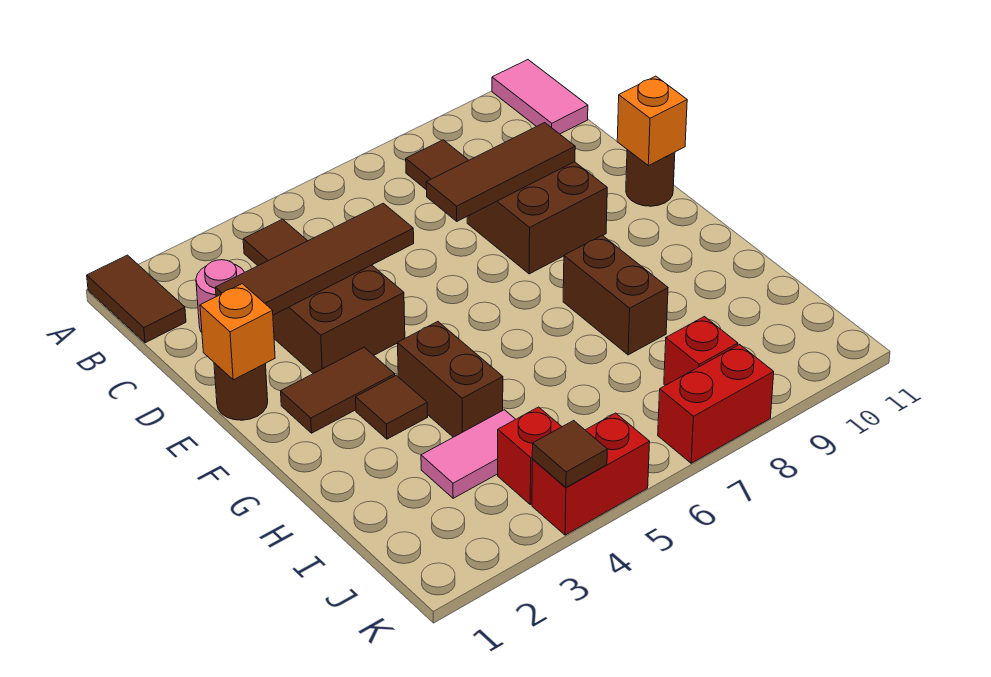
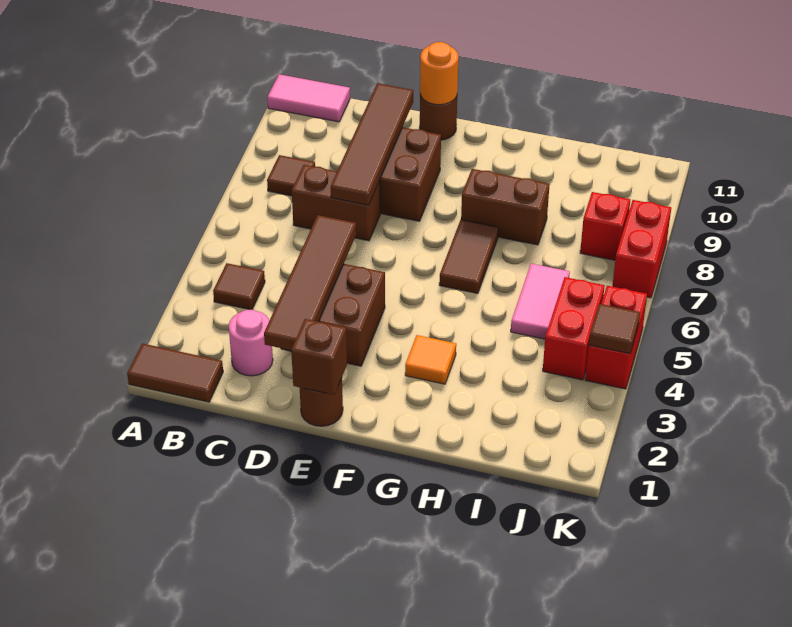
brown 1x3 tile [426,123,575,221] -> brown 1x4 tile [331,83,413,205]
orange 1x1 brick [200,284,275,380] -> brown 1x1 brick [291,319,347,395]
orange 1x1 brick [617,76,687,166] -> orange 1x1 round brick [420,42,458,105]
brown 1x2 tile [281,347,395,433] -> brown 1x2 tile moved to [439,220,498,293]
brown 1x1 tile [356,375,428,439] -> orange 1x1 tile [405,335,456,384]
brown 1x2 brick [398,322,503,437] -> brown 1x2 brick moved to [292,165,380,241]
pink 1x2 tile [421,410,516,498] -> pink 1x2 tile moved to [511,264,570,339]
red 1x1 brick [498,407,562,505] -> red 1x2 brick [543,277,605,380]

